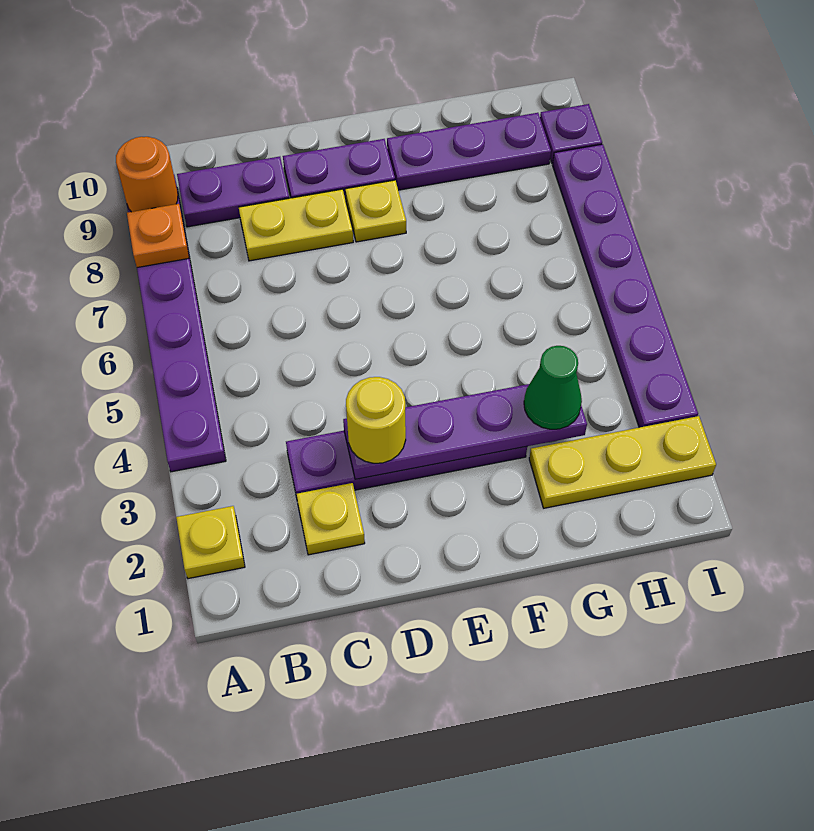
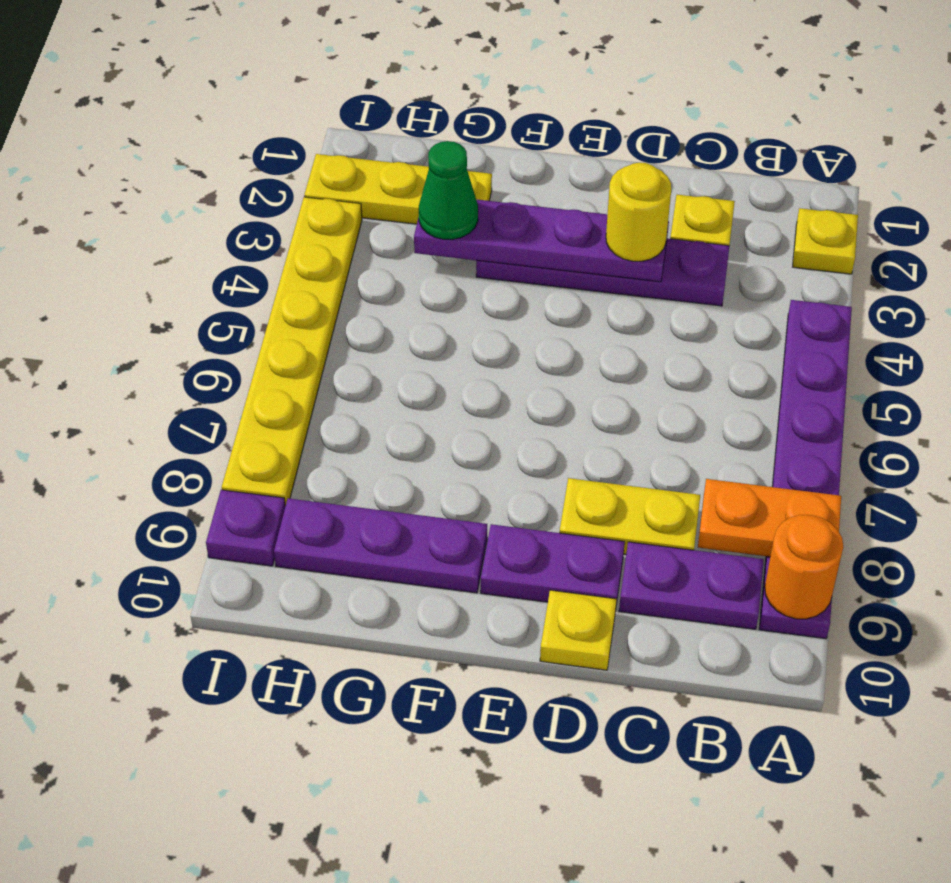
orange 1x1 plate [127,204,189,268] -> orange 1x2 plate [698,479,841,557]
yellow 1x1 plate [345,180,406,242] -> yellow 1x1 plate moved to [540,590,617,670]
purple 1x6 plate [553,144,698,428] -> yellow 1x6 plate [222,197,362,506]

